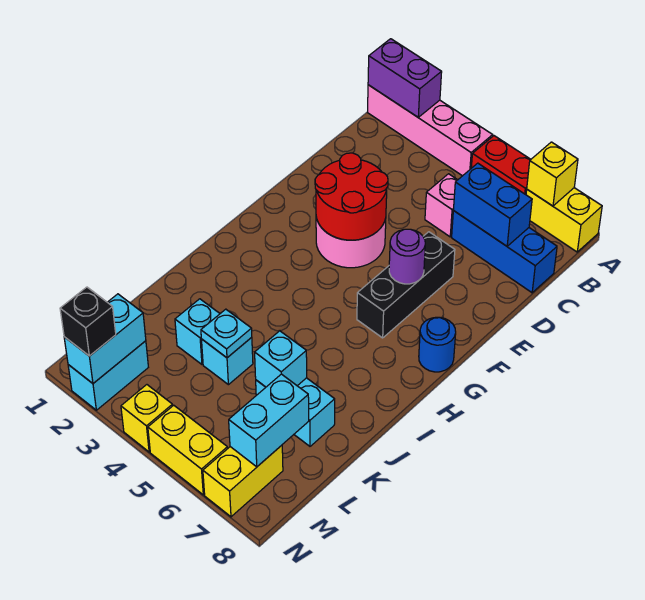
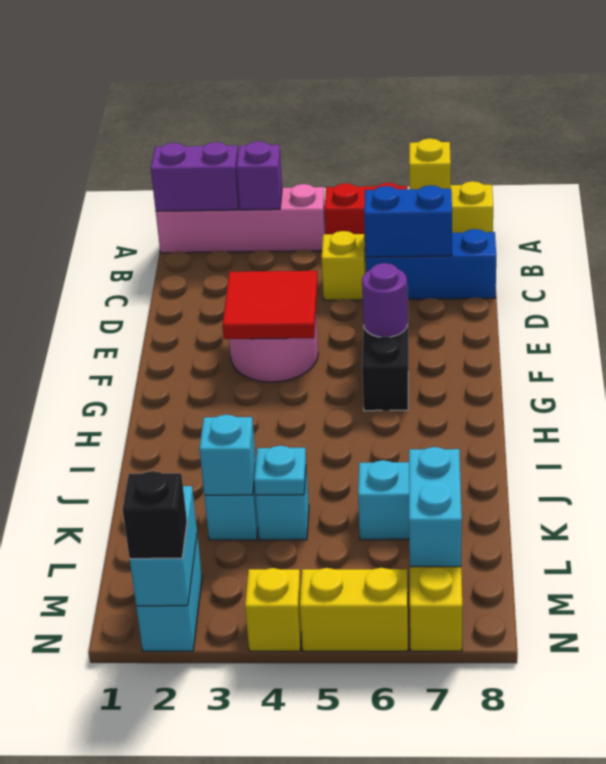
none -> purple 1x1 brick [236,141,282,210]
pink 1x1 brick [425,174,457,237] -> yellow 1x1 brick [322,231,365,300]
red 2x2 round brick [315,153,388,240] -> red 2x2 tile [223,271,318,339]
blue 1x1 round brick [419,317,456,372] -> none
cyan 1x1 brick [255,331,307,387] -> cyan 1x1 brick moved to [199,415,256,495]

